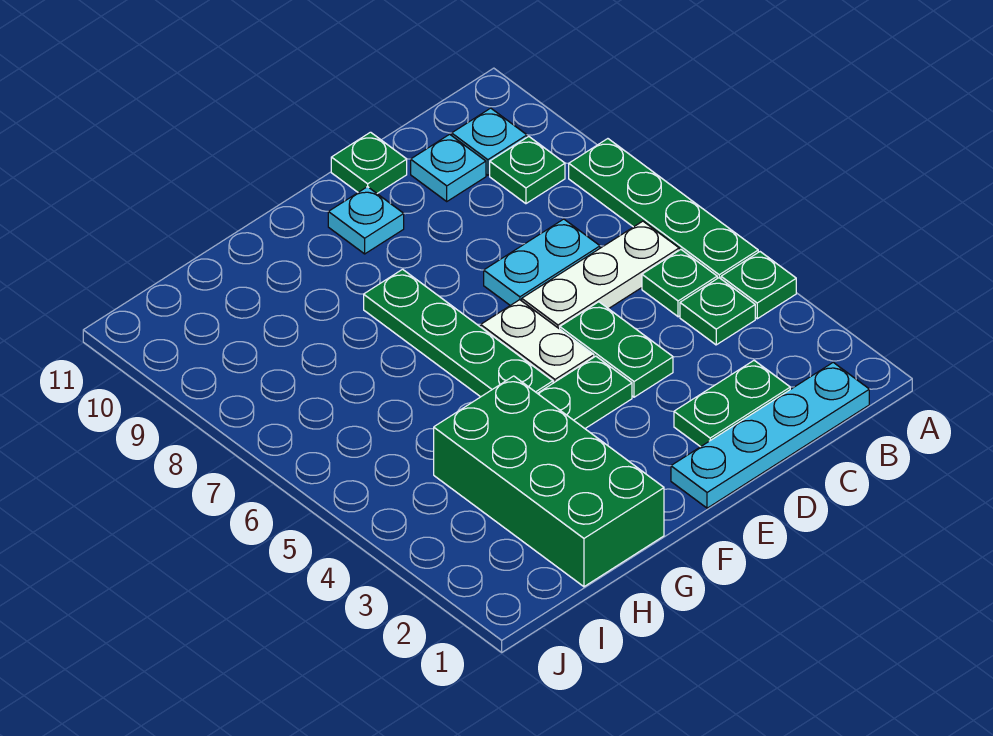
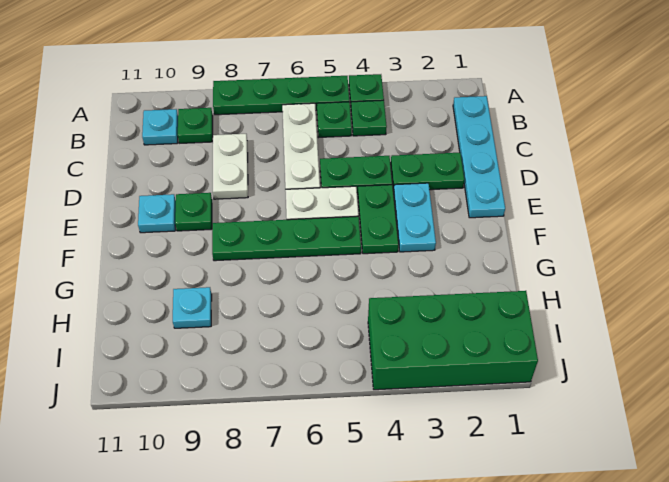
green 1x2 plate [674,361,790,447] -> green 1x2 plate turned to [391,153,464,190]
cyan 1x2 plate [484,219,600,305] -> cyan 1x2 plate moved to [393,183,436,252]
none -> white 1x2 plate [213,134,248,199]
cyan 1x1 plate [411,134,486,201] -> cyan 1x1 plate moved to [173,287,212,328]
green 1x1 plate [331,132,407,193] -> green 1x1 plate moved to [175,193,212,231]
green 2x4 brick [434,376,664,587] -> green 2x4 brick moved to [368,291,538,390]

